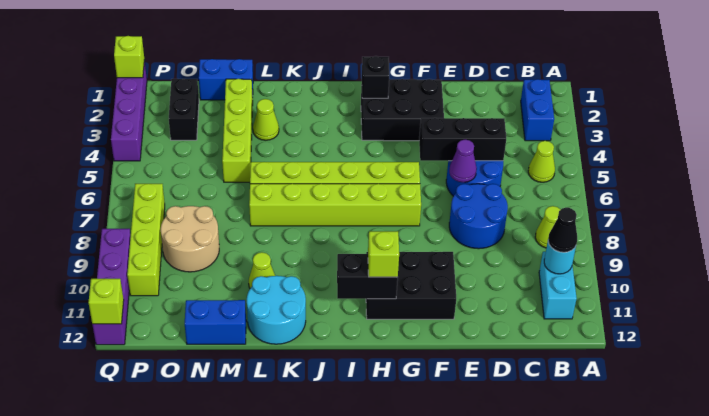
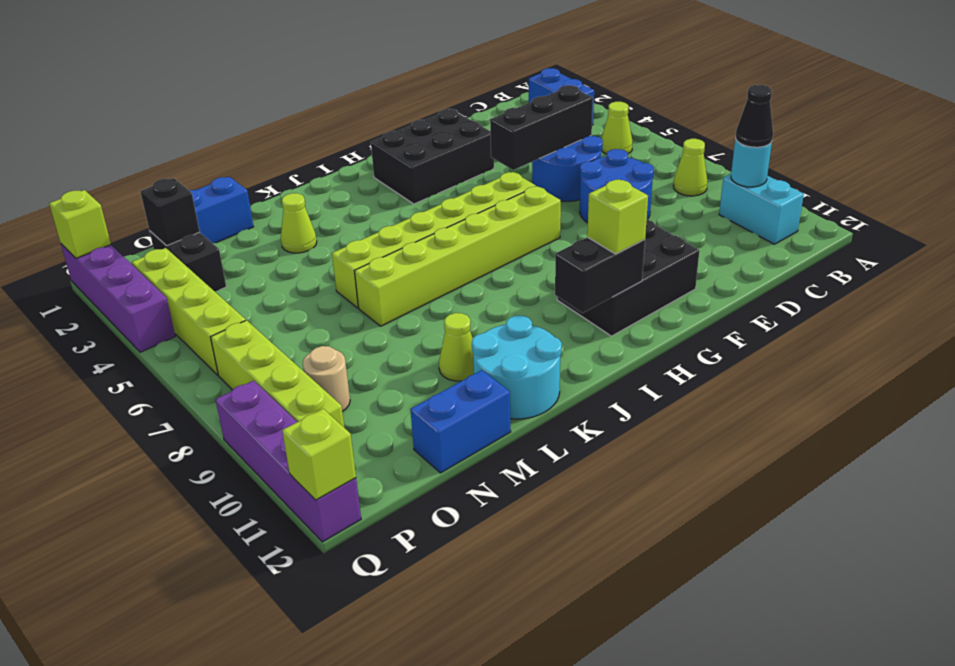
purple 1x1 cone [449,140,477,182] -> none
black 1x1 brick [362,56,389,98] -> black 1x1 brick moved to [140,178,200,246]
lime 1x4 brick [222,79,253,182] -> lime 1x4 brick moved to [132,248,246,375]
tan 2x2 round brick [161,206,219,272] -> tan 1x1 round brick [303,346,350,412]

